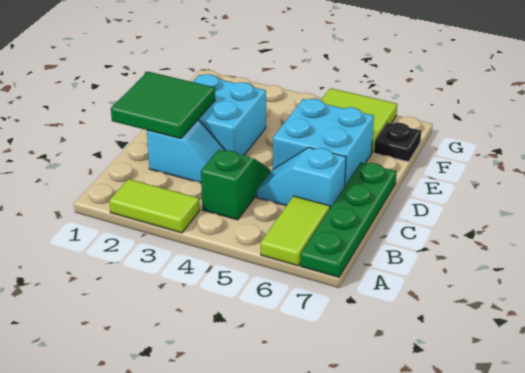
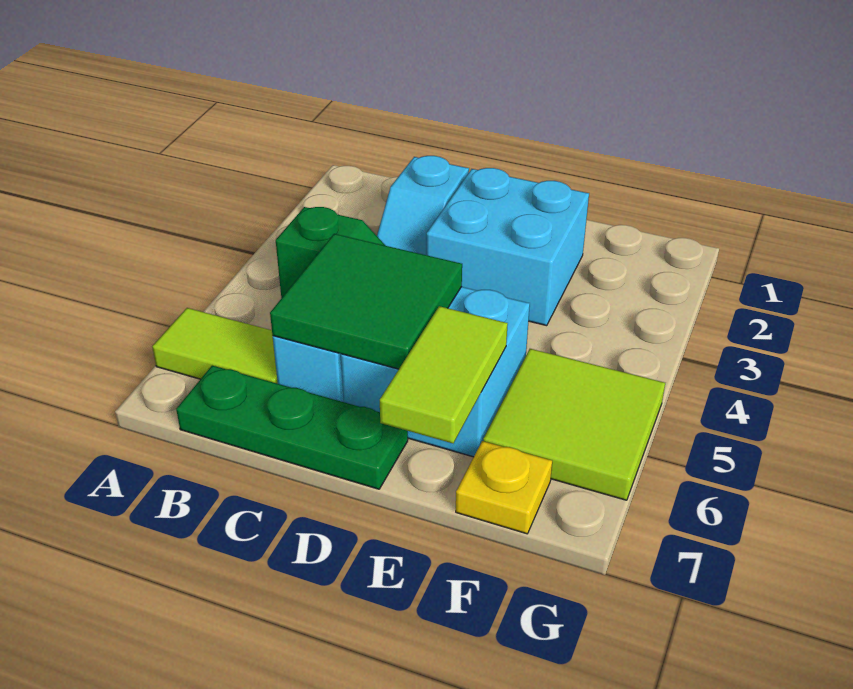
lime 1x2 tile [109,179,200,233] -> lime 1x2 tile moved to [380,306,508,443]
green 1x4 plate [300,163,396,277] -> green 1x3 plate [176,366,408,489]
green 2x2 tile [111,72,215,139] -> green 2x2 tile moved to [270,234,462,369]
black 1x1 plate [374,123,421,162] -> yellow 1x1 plate [456,441,552,534]

